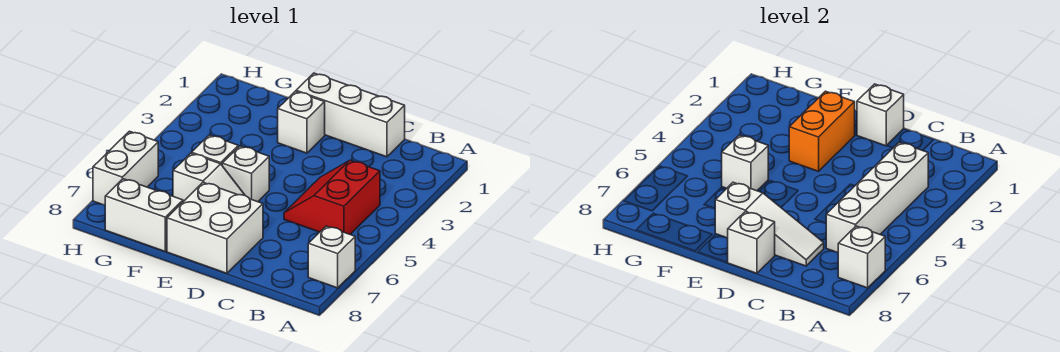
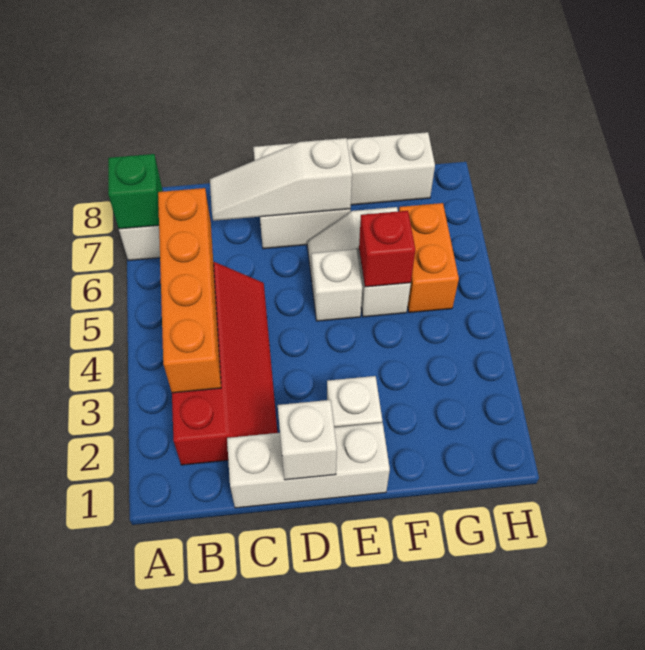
white 1x1 brick [838,226,885,288] -> green 1x1 brick [108,154,163,229]
white 1x4 brick [826,142,928,253] -> orange 1x4 brick [158,188,221,393]
red 2x2 slope [284,160,380,234] -> red 2x4 slope [172,262,277,465]
white 1x1 brick [727,212,775,273] -> none
orange 1x2 brick [789,91,855,171] -> orange 1x2 brick moved to [399,203,459,313]
white 1x1 brick [722,135,768,191] -> red 1x1 brick [359,211,415,287]
white 1x2 brick [93,131,158,205] -> none

